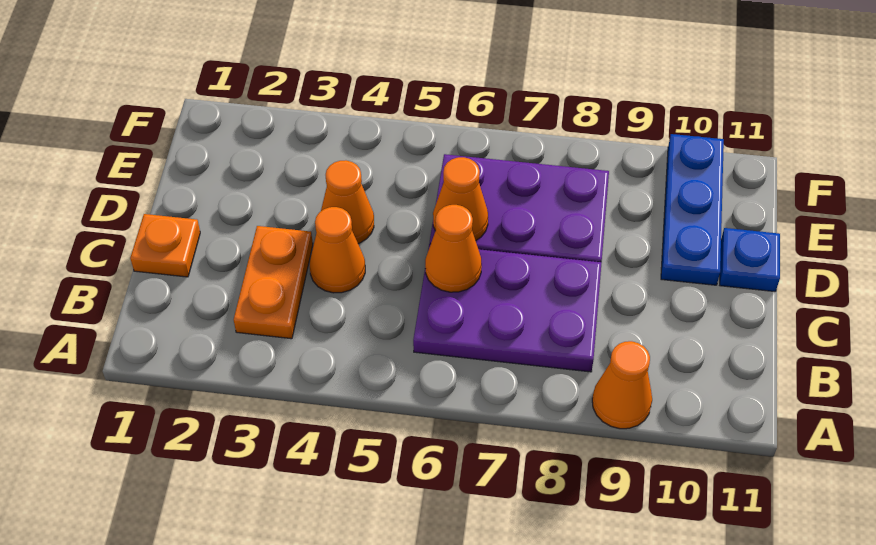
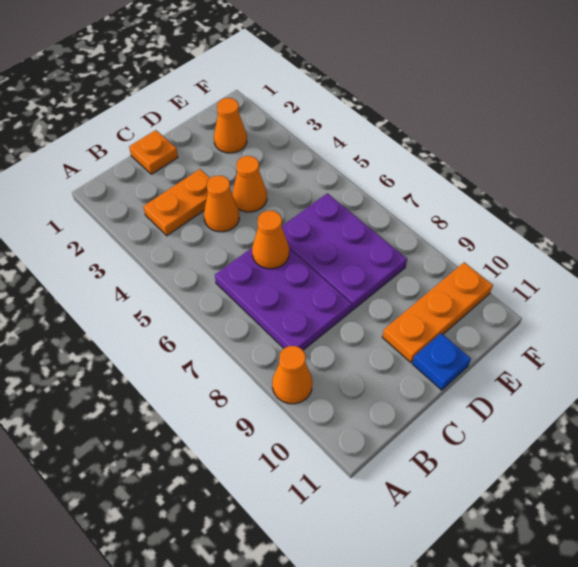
orange 1x1 cone [433,157,488,241] -> orange 1x1 cone moved to [214,98,247,153]
blue 1x3 plate [661,134,724,285] -> orange 1x3 plate [382,262,493,363]

